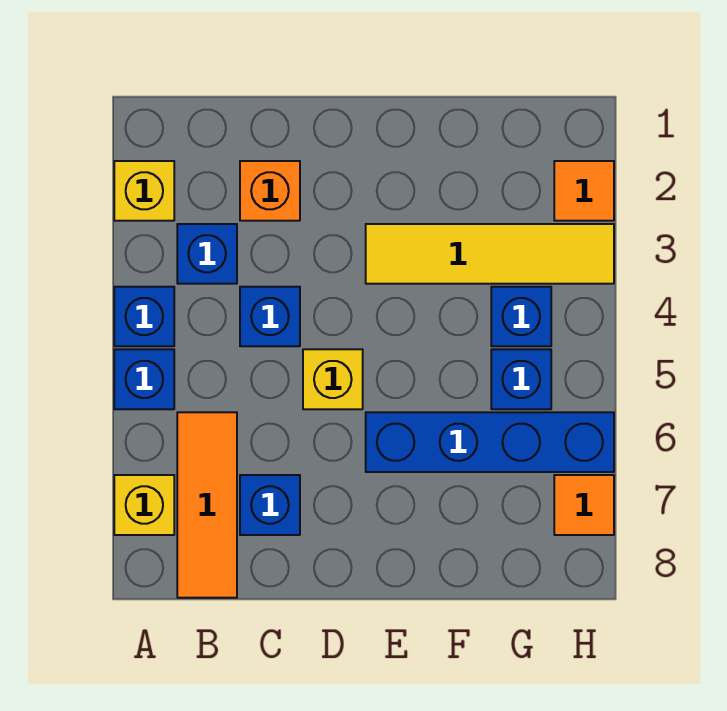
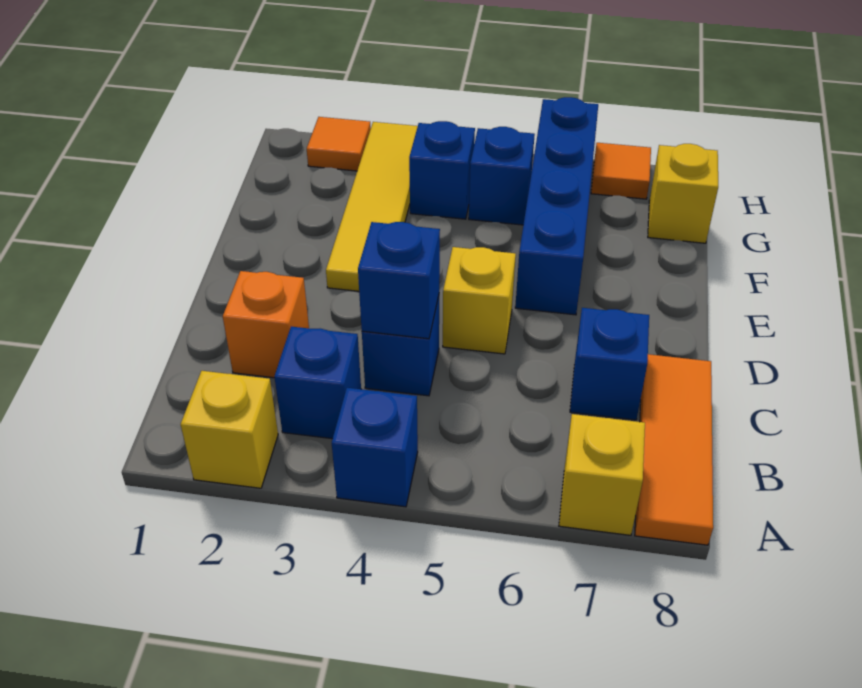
blue 1x1 brick [114,349,174,409] -> blue 1x1 brick moved to [358,222,440,339]
orange 1x3 tile [177,412,237,598] -> orange 1x3 tile turned to [635,354,713,545]
none -> yellow 1x1 brick [648,144,718,243]

